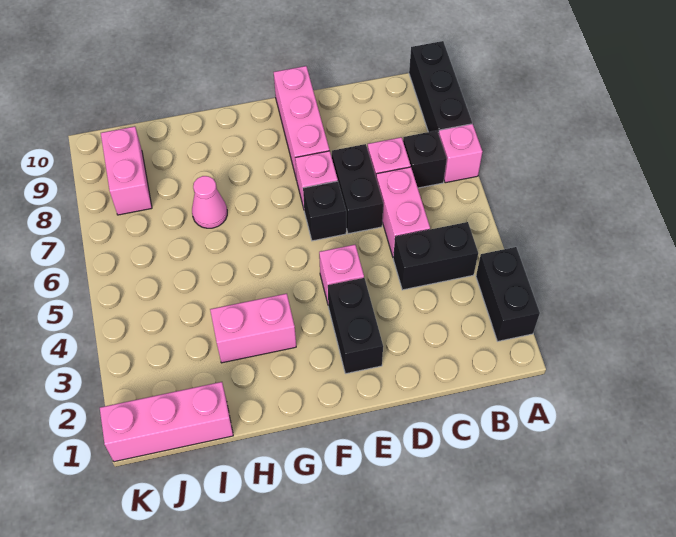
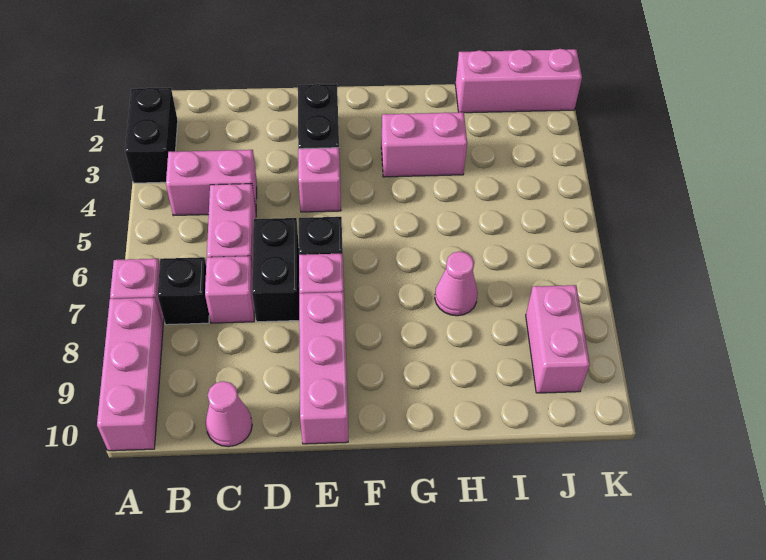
black 1x3 brick [409,41,472,134] -> pink 1x3 brick [97,298,163,451]
black 1x2 brick [393,222,478,290] -> pink 1x2 brick [166,150,257,216]
none -> pink 1x1 cone [205,381,252,447]

